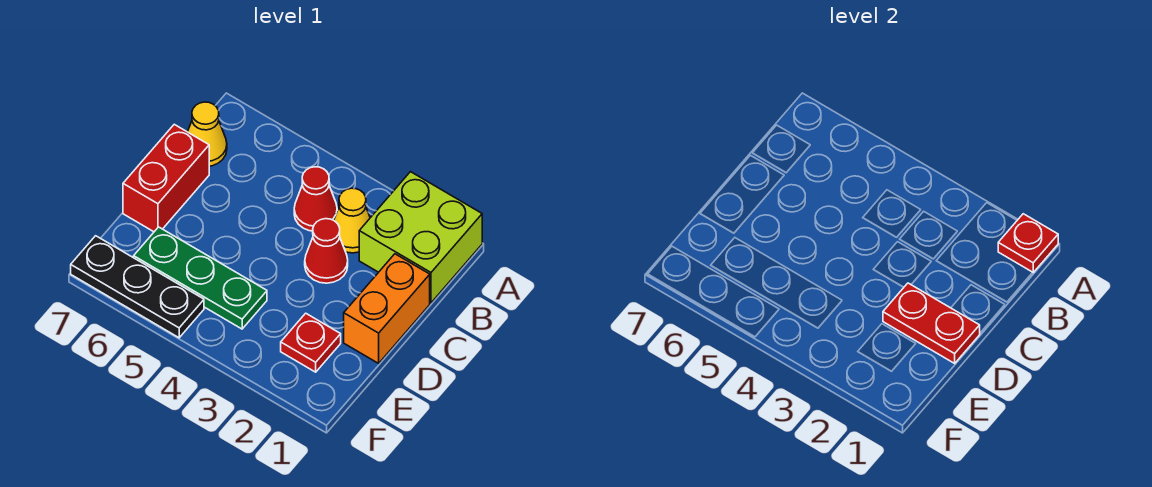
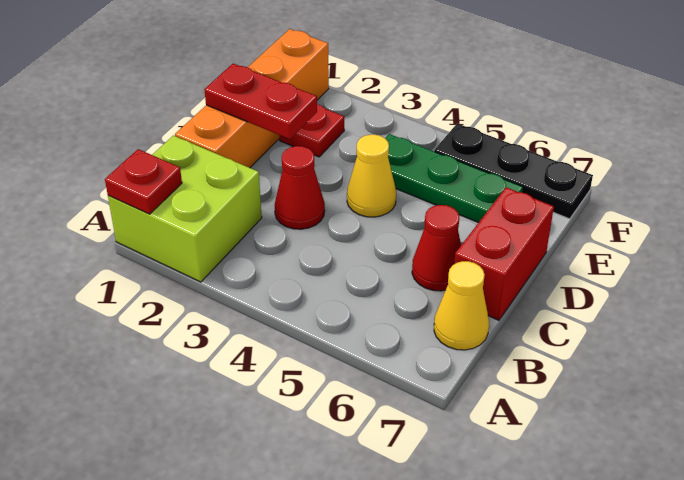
yellow 1x1 cone [334,188,370,253] -> yellow 1x1 cone moved to [347,135,396,217]
red 1x1 cone [294,167,337,231] -> red 1x1 cone moved to [412,205,461,291]
orange 1x2 brick [344,254,430,363] -> orange 1x4 brick [175,29,329,168]

